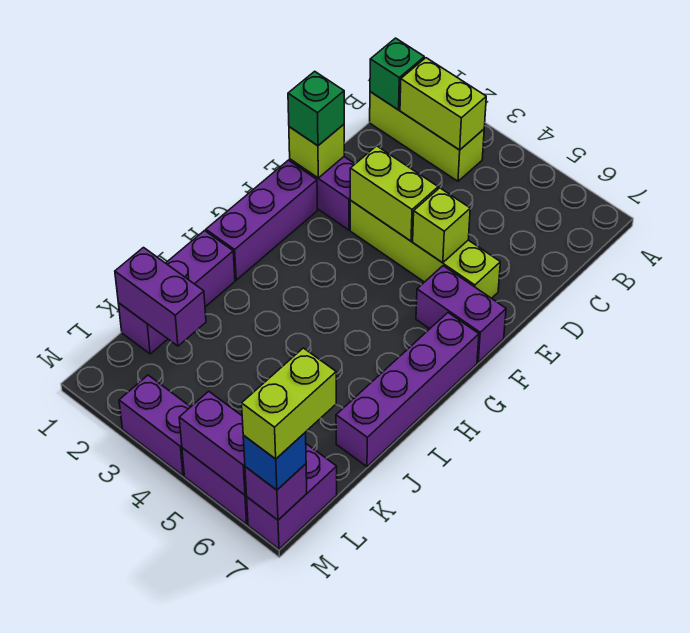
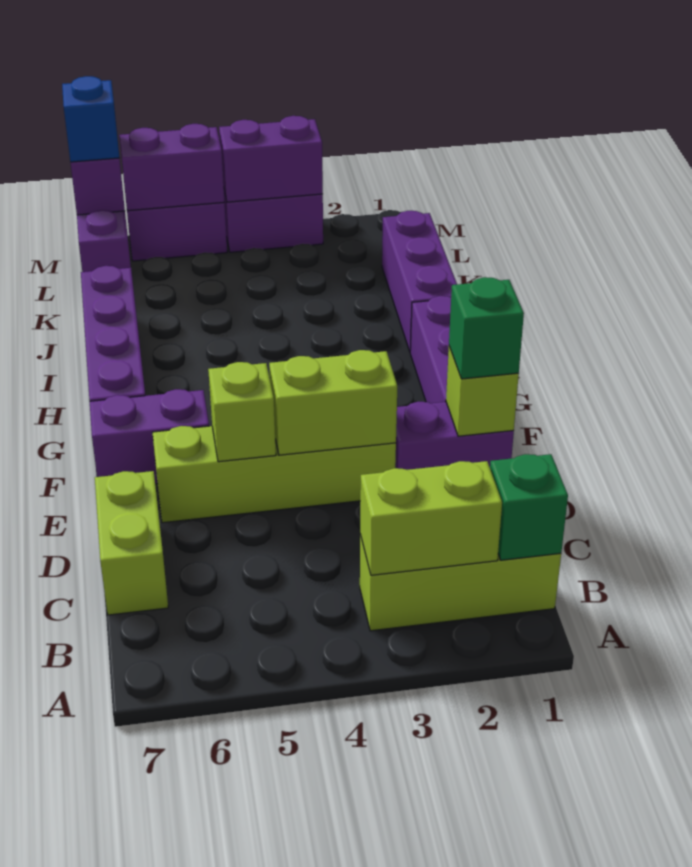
purple 1x2 brick [115,248,206,346] -> purple 1x2 brick moved to [219,116,323,202]
lime 1x2 brick [242,348,336,459] -> lime 1x2 brick moved to [95,471,168,615]

